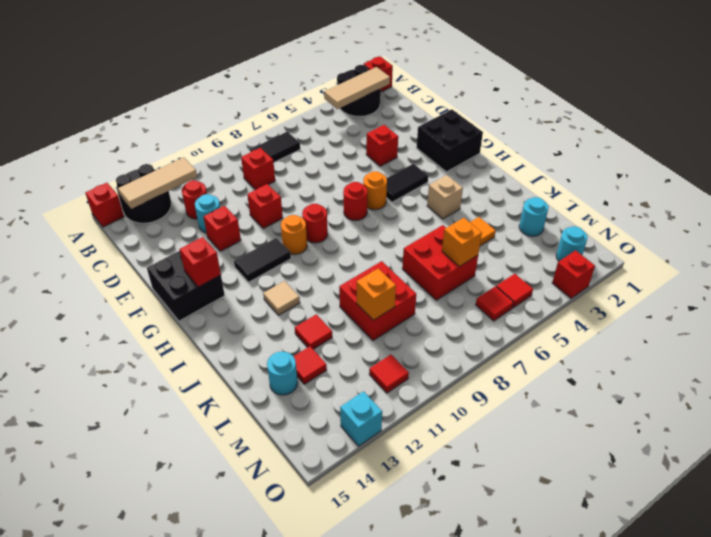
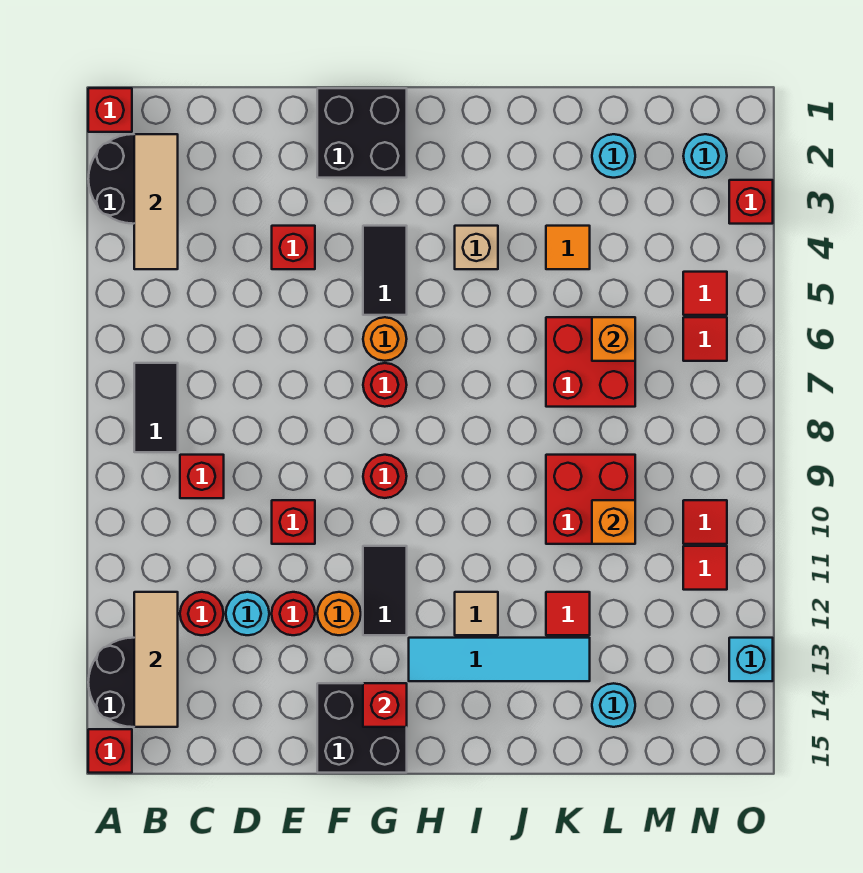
red 1x1 brick [204,206,241,251] -> red 1x1 round brick [272,592,315,635]
orange 1x1 round brick [281,215,307,255] -> orange 1x1 round brick moved to [317,592,361,635]
none -> cyan 1x4 tile [409,638,590,681]
red 1x1 tile [293,346,327,384] -> red 1x1 tile moved to [683,500,727,544]

